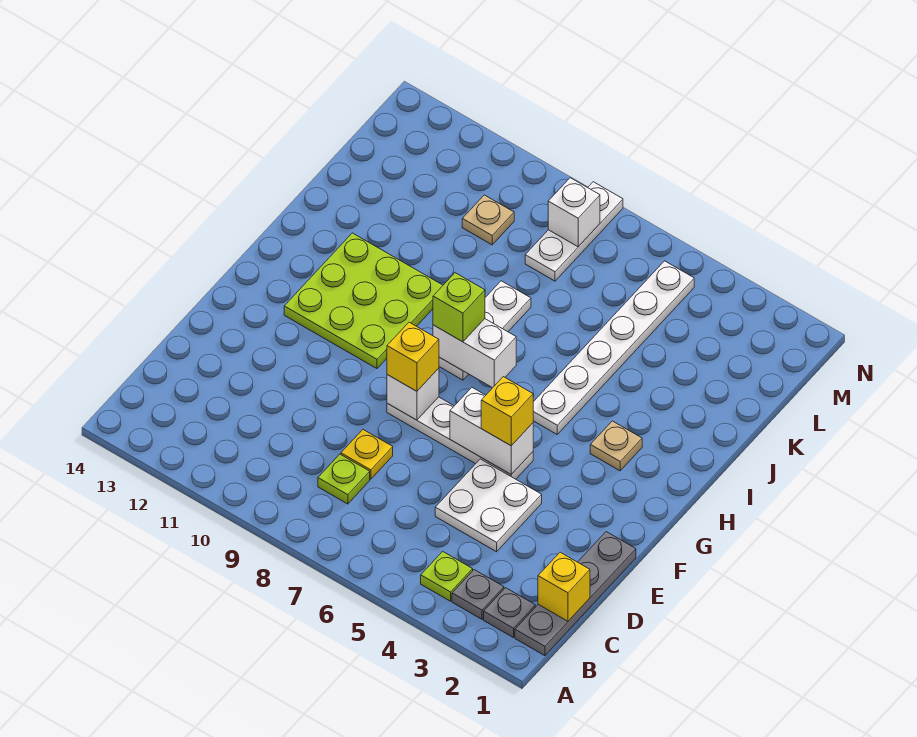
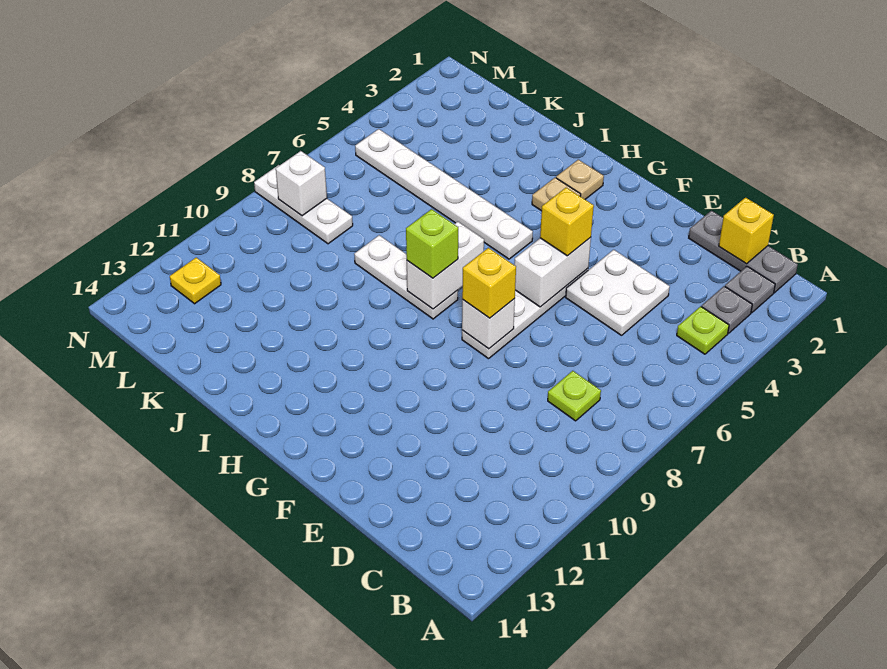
grey 1x4 plate [515,532,636,656] -> grey 1x3 plate [689,211,798,293]
yellow 1x1 plate [341,430,393,479] -> yellow 1x1 plate moved to [170,258,221,304]
lime 3x3 plate [284,233,443,369] -> none
tan 1x1 plate [462,195,514,245] -> tan 1x1 plate moved to [556,160,604,199]

